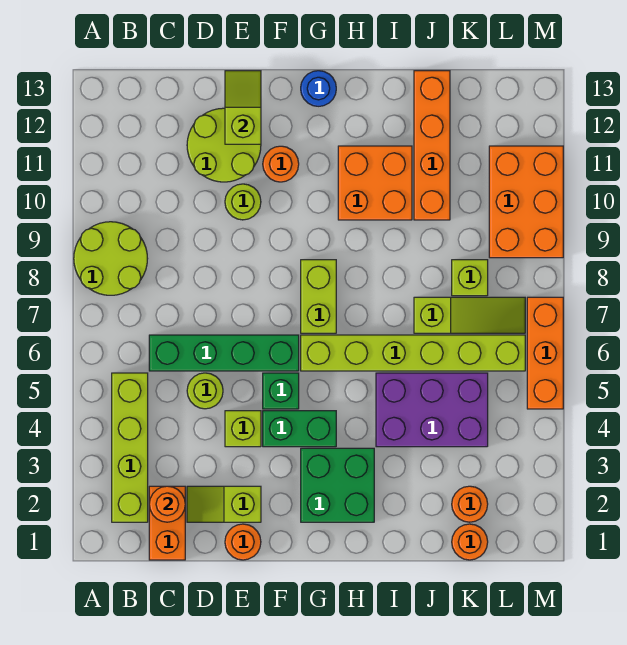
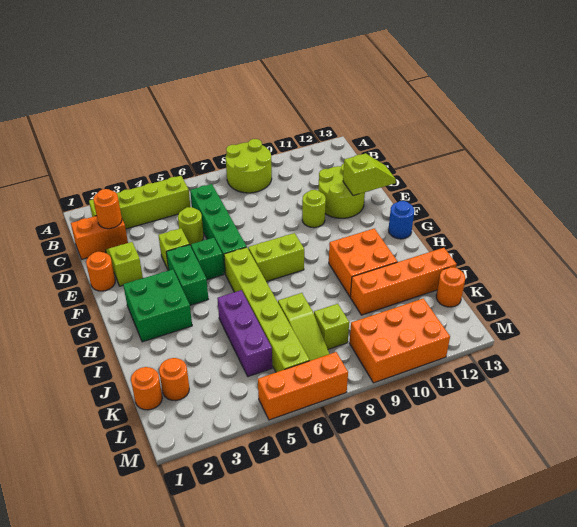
orange 1x1 round brick [263,146,299,182] -> orange 1x1 round brick moved to [436,267,465,307]
purple 2x3 brick [376,373,488,447] -> purple 1x3 brick [217,290,272,377]

